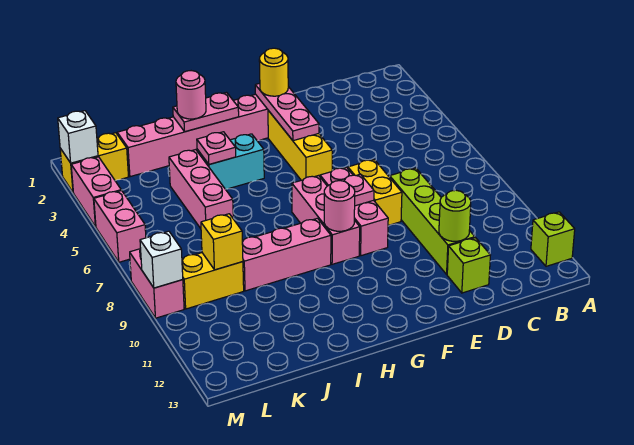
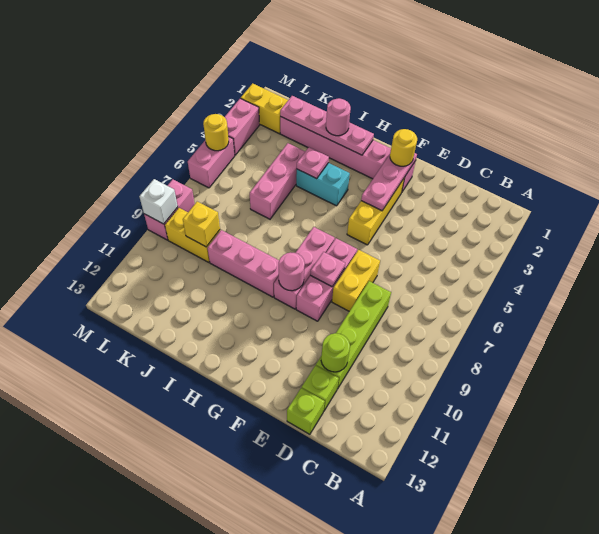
lime 1x1 brick [531,212,575,266] -> lime 1x1 brick moved to [287,388,325,434]
pink 1x2 plate [173,93,239,132] -> pink 1x4 plate [280,96,374,155]
white 1x1 brick [58,111,98,163] -> none
none -> yellow 1x1 round brick [203,114,229,151]

